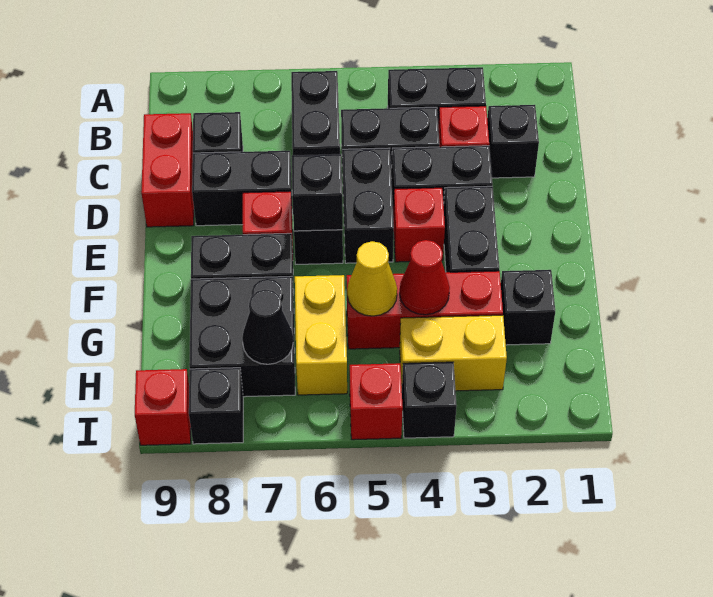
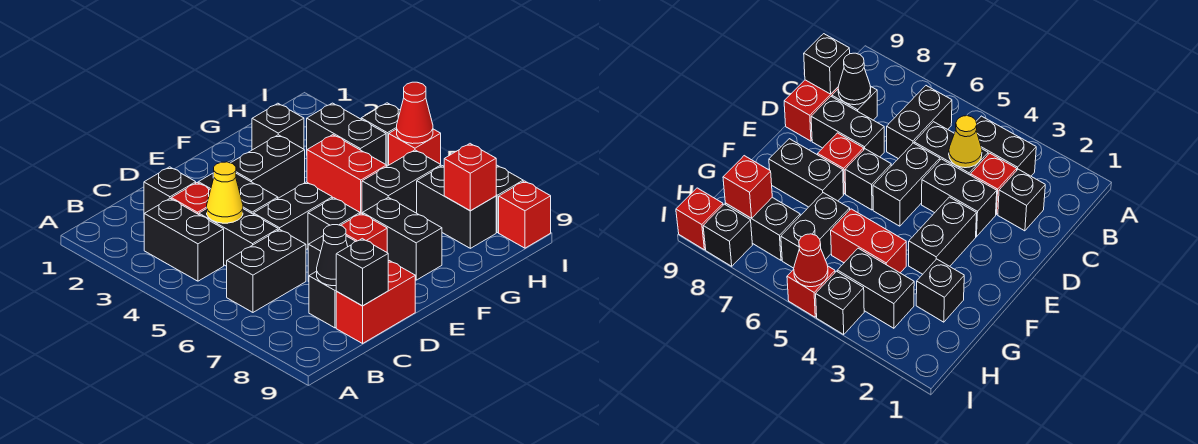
red 1x1 brick [393,188,445,262] -> red 1x1 brick moved to [444,144,496,211]
black 1x1 brick [292,154,343,231] -> black 1x1 brick moved to [336,239,388,306]
red 1x3 brick [347,271,503,349] -> red 1x2 brick [307,135,387,214]
red 1x1 cone [400,240,450,315] -> red 1x1 cone moved to [397,82,433,144]
yellow 1x1 cone [347,241,397,316] -> yellow 1x1 cone moved to [207,162,243,223]
yellow 1x2 brick [295,275,347,395] -> black 1x2 brick [362,150,441,214]
black 2x2 brick [189,276,295,397] -> black 1x2 brick [417,166,496,248]
yellow 1x2 brick [400,315,507,391] -> black 1x2 brick [307,103,386,164]
black 1x1 cone [242,289,293,364] -> black 1x1 cone moved to [317,225,348,286]

